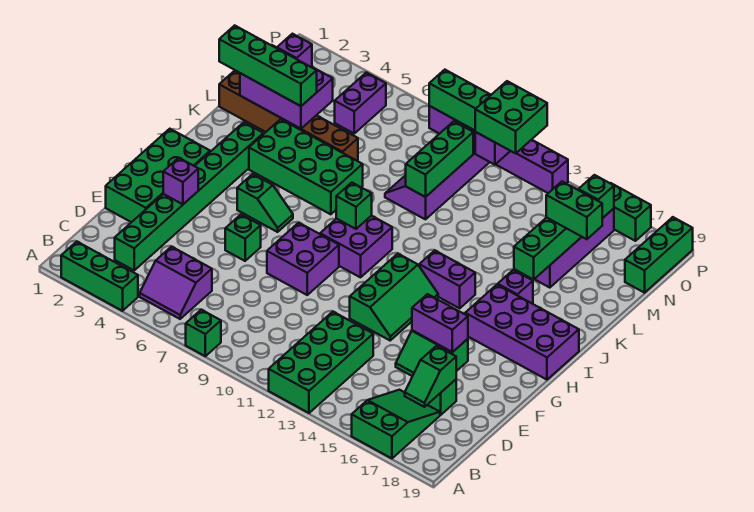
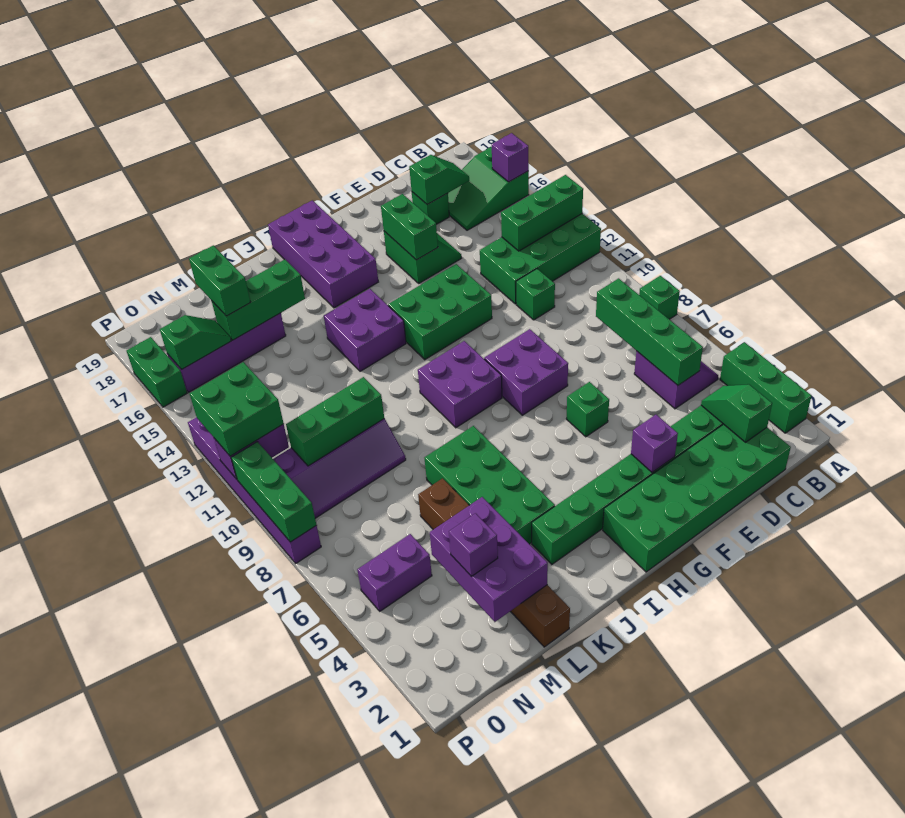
green 2x4 brick [106,129,210,222] -> green 2x6 brick [603,424,791,572]
green 2x3 slope [350,254,438,340] -> green 2x3 brick [388,264,492,360]
purple 1x2 brick [412,294,468,352] -> green 1x2 brick [381,194,438,260]
green 1x2 slope [237,174,293,232] -> green 1x2 slope moved to [701,384,772,442]
green 1x1 brick [336,183,372,229] -> green 1x1 brick moved to [516,269,555,320]
purple 1x2 brick [419,250,475,308] -> purple 2x2 brick [324,289,406,371]
purple 1x1 brick [497,270,533,303] -> purple 1x1 brick moved to [492,133,529,182]
green 1x4 brick [219,25,317,106] -> green 1x4 brick moved to [596,278,703,385]
green 1x3 brick [625,217,693,293] -> green 1x3 brick moved to [501,175,583,251]

